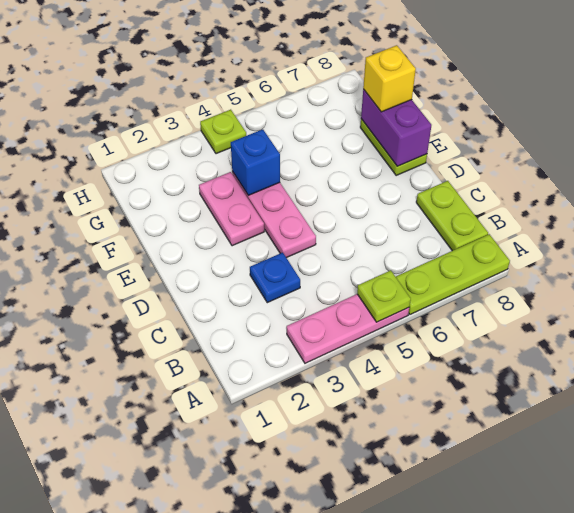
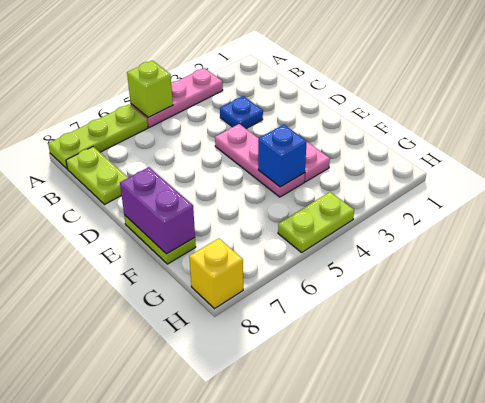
lime 1x1 plate [357,270,411,322] -> lime 1x1 brick [127,61,173,117]
yellow 1x1 brick [363,45,416,112] -> yellow 1x1 brick moved to [189,238,243,309]
lime 1x1 plate [200,110,246,154] -> lime 1x2 plate [278,192,354,252]

